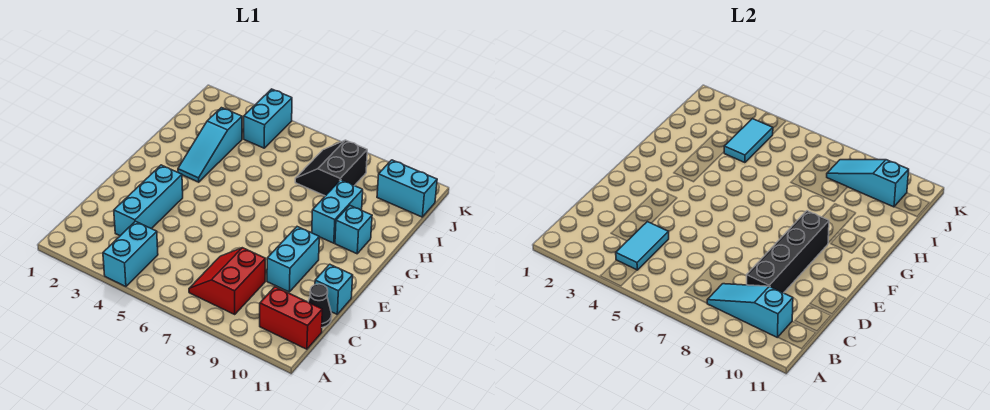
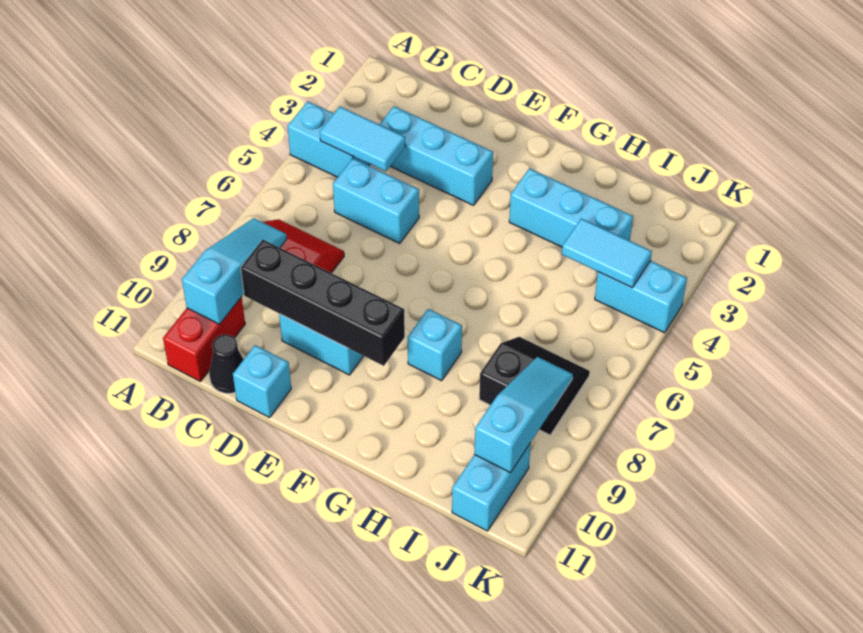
cyan 1x3 slope [178,108,242,182] -> cyan 1x3 brick [509,168,633,247]
cyan 1x2 brick [312,180,363,243] -> cyan 1x2 brick moved to [333,158,419,244]
cyan 1x1 brick [335,206,372,254] -> cyan 1x1 brick moved to [408,309,462,381]

